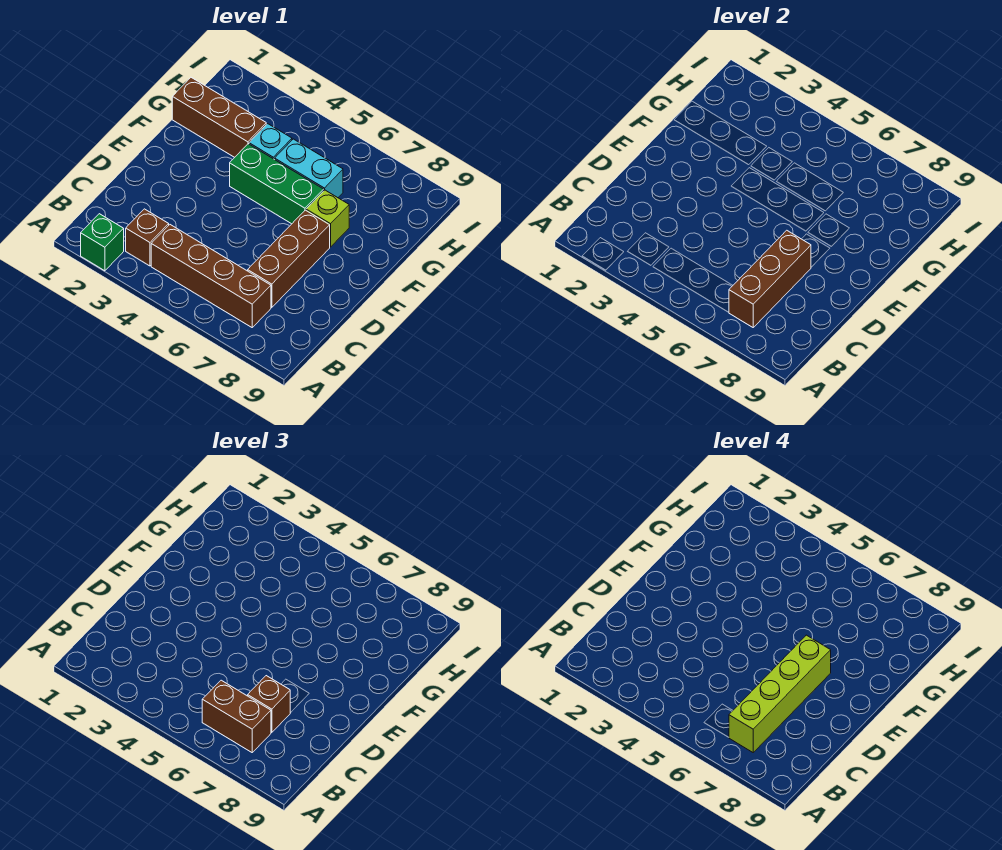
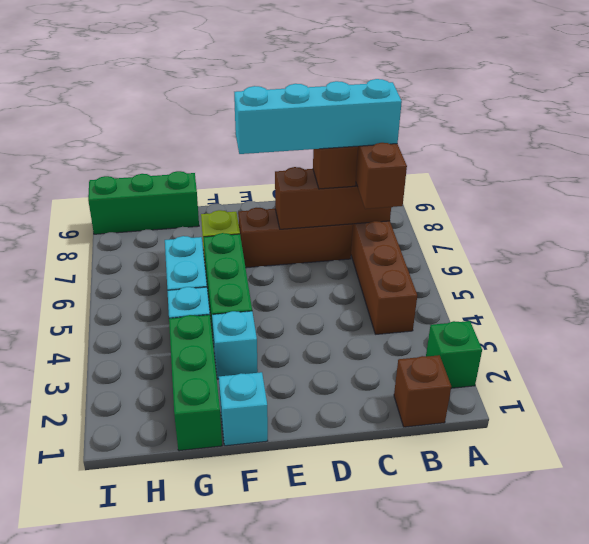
brown 1x1 brick [126,209,169,266] -> brown 1x1 brick moved to [394,355,451,427]
lime 1x4 brick [729,635,831,752] -> cyan 1x4 brick [234,79,402,154]
none -> cyan 1x1 brick [219,372,268,446]
none -> cyan 1x1 brick [212,311,258,379]
brown 1x3 brick [172,78,266,157] -> green 1x3 brick [169,315,222,451]
none -> green 1x3 brick [88,171,199,234]

